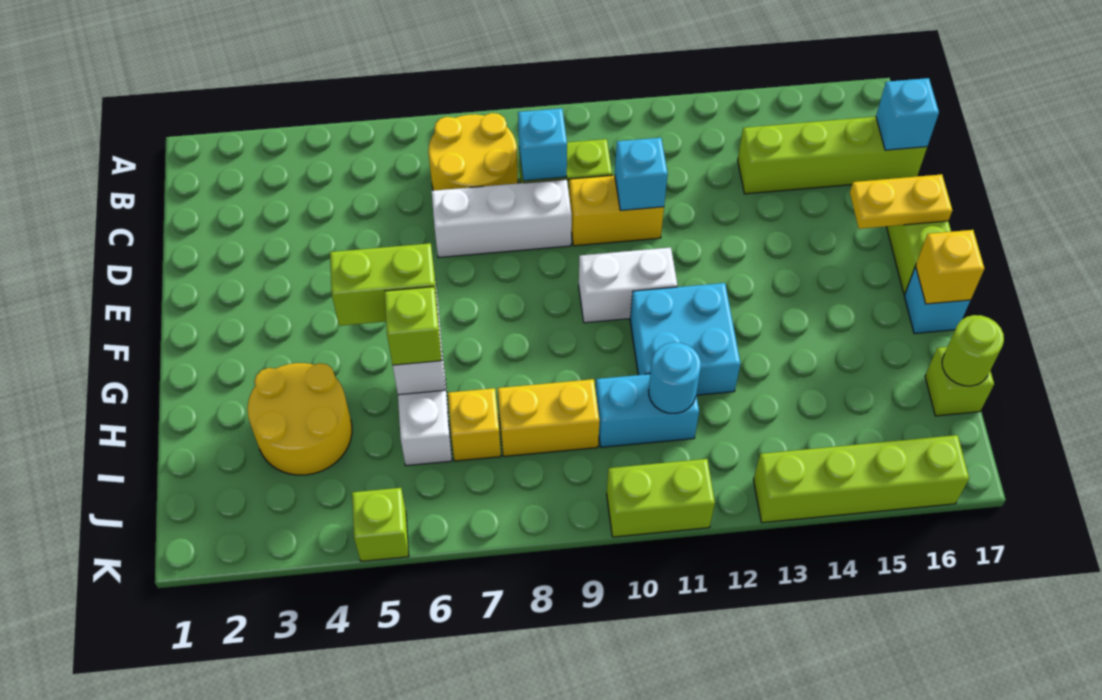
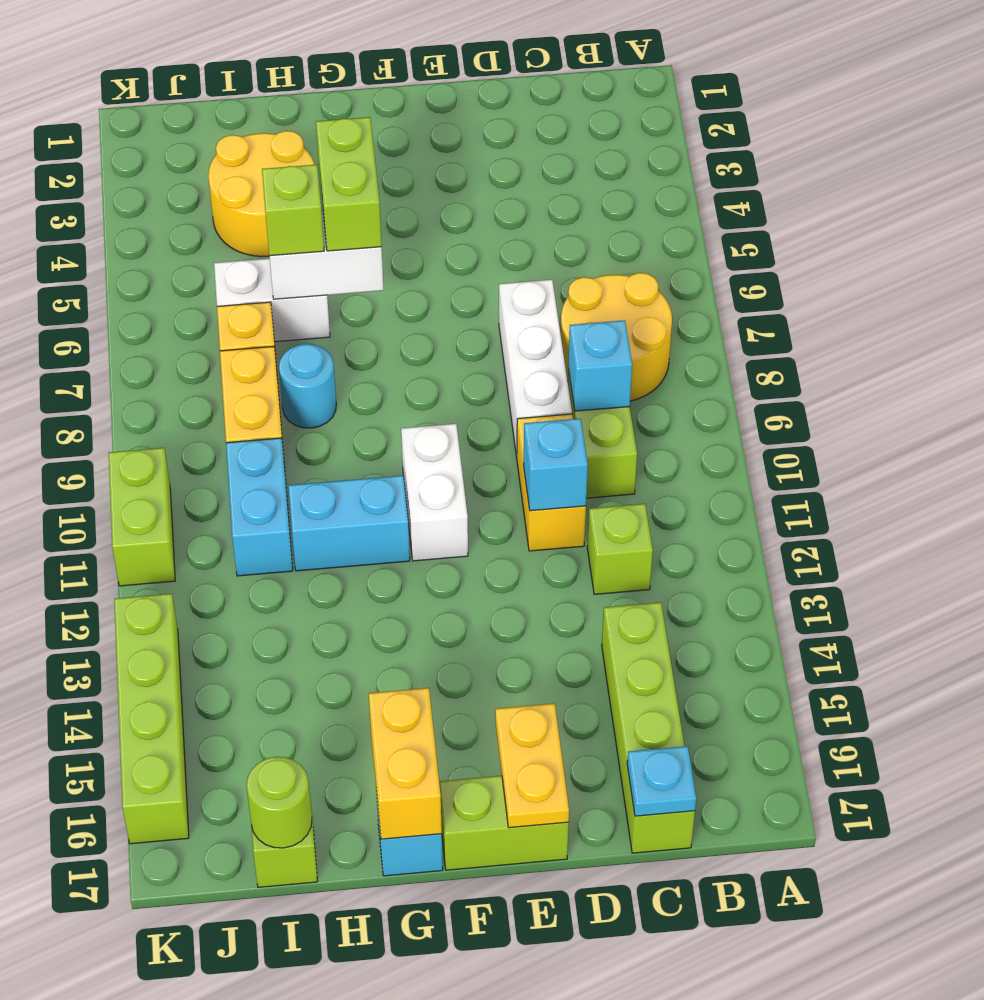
cyan 1x1 brick [876,78,939,150] -> cyan 1x1 plate [627,746,696,816]
cyan 2x2 brick [630,283,741,395] -> cyan 1x2 brick [288,476,410,571]
yellow 1x1 brick [916,230,984,304] -> yellow 1x2 brick [369,688,442,839]
cyan 1x1 round brick [649,342,701,414] -> cyan 1x1 round brick moved to [279,344,336,428]
lime 1x1 brick [352,488,409,561] -> lime 1x1 brick moved to [587,504,653,594]

